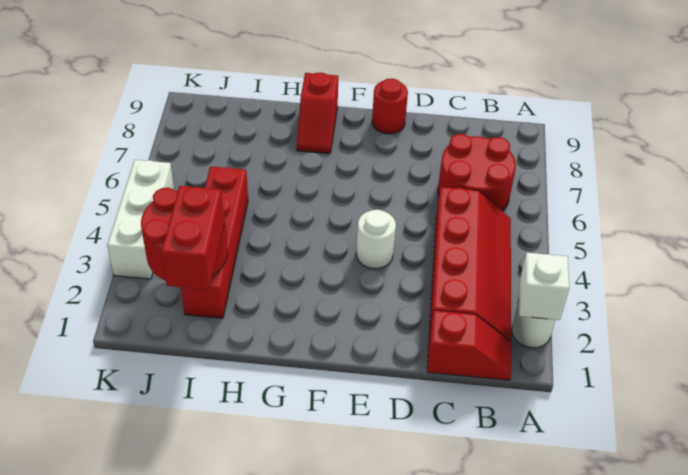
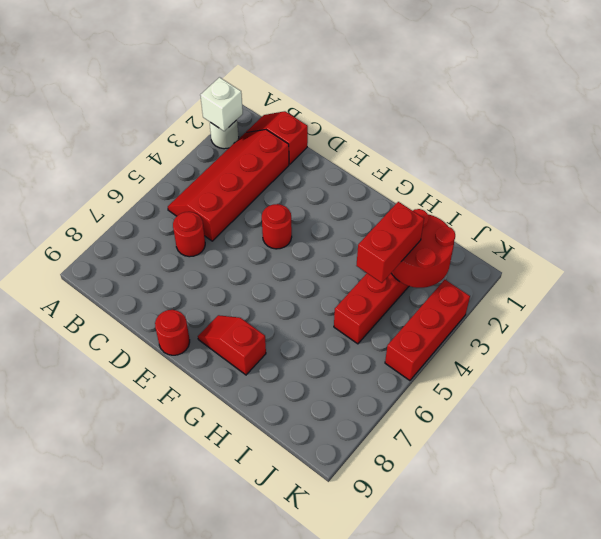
red 2x2 round brick [438,134,516,211] -> red 1x1 round brick [173,212,205,257]
white 1x1 round brick [356,210,396,269] -> red 1x1 round brick [262,204,292,249]
red 1x2 slope [297,72,338,154] -> red 1x2 slope turned to [198,315,266,375]
red 1x2 brick [161,186,224,290] -> red 1x2 brick moved to [356,202,424,283]
white 1x3 brick [107,160,174,279] -> red 1x3 brick [385,280,470,381]

